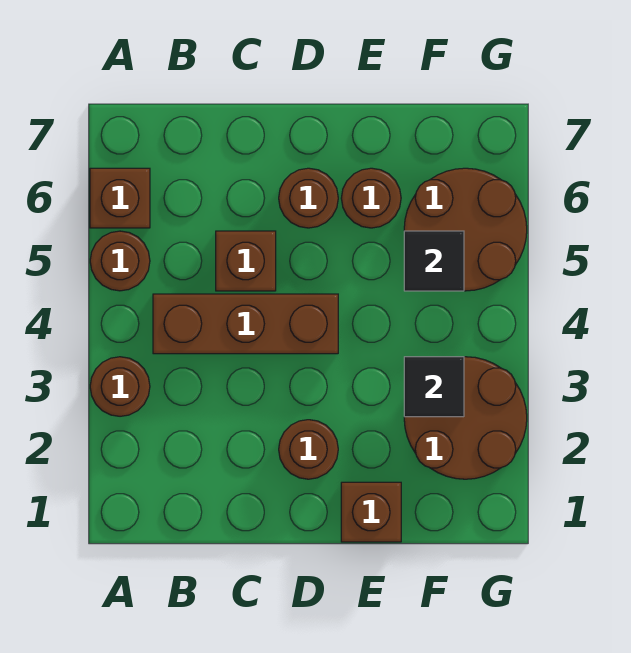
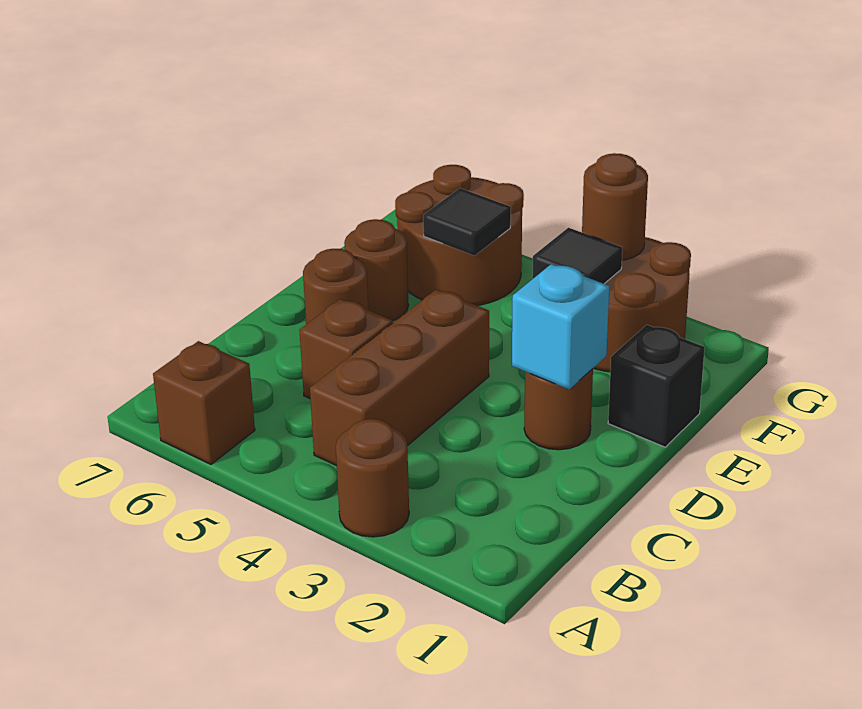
brown 1x1 round brick [90,231,150,291] -> brown 1x1 round brick moved to [582,153,648,260]
none -> cyan 1x1 brick [512,264,609,389]
brown 1x1 brick [341,482,401,542] -> black 1x1 brick [608,325,705,447]

